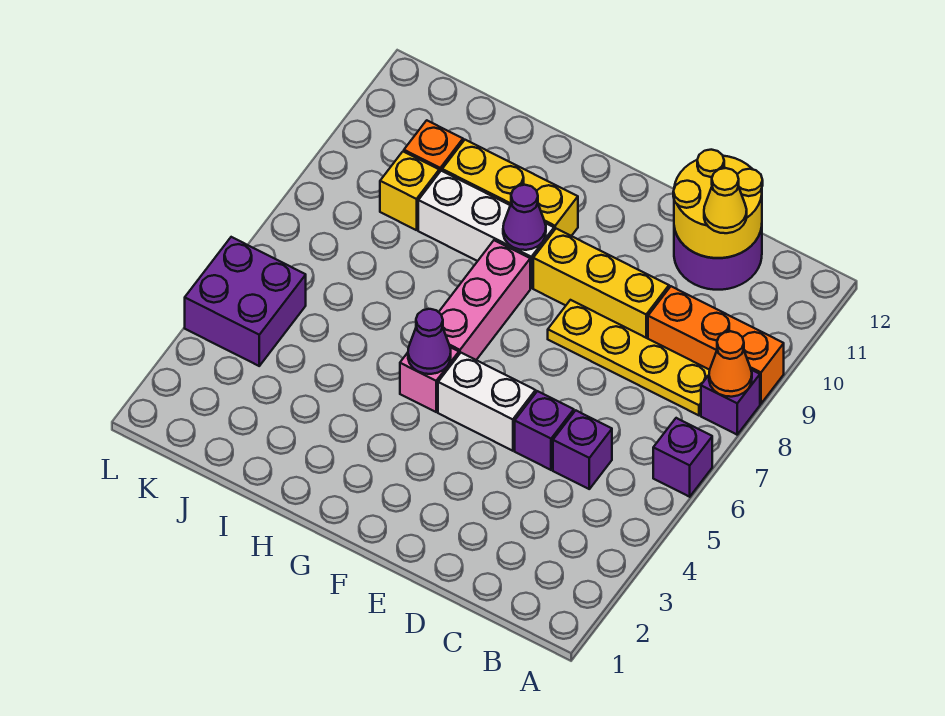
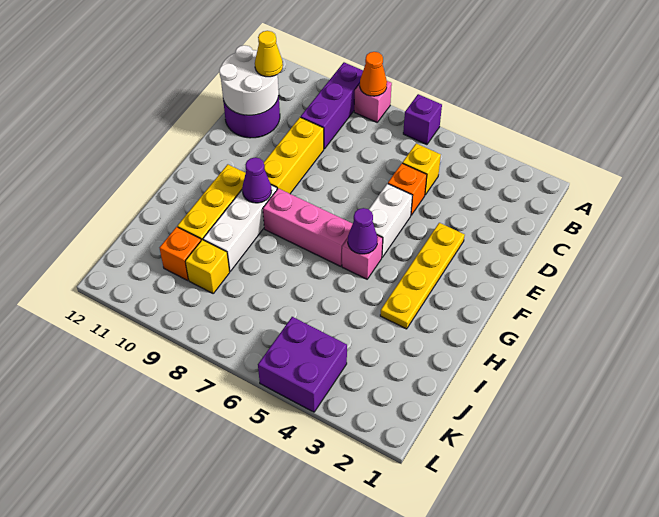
purple 1x1 brick [701,370,760,435] -> pink 1x1 brick [354,81,392,122]
orange 1x3 brick [648,286,784,404] -> purple 1x3 brick [301,62,363,149]
yellow 1x4 plate [548,300,710,415] -> yellow 1x4 plate moved to [380,223,465,329]
purple 1x1 brick [553,411,612,489] -> yellow 1x1 brick [402,144,441,195]
yellow 2x2 round brick [673,150,763,258] -> white 2x2 round brick [219,45,279,115]
purple 1x1 brick [515,391,574,470] -> orange 1x1 brick [388,163,427,215]

